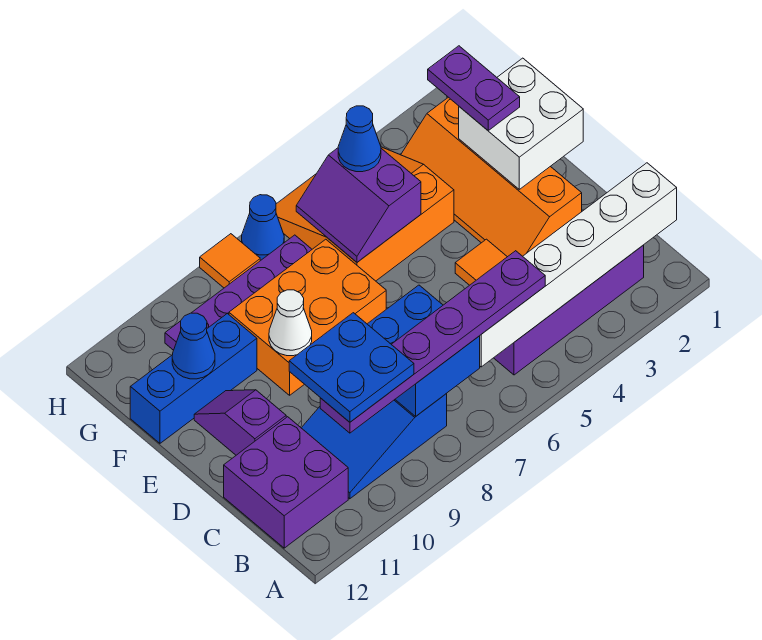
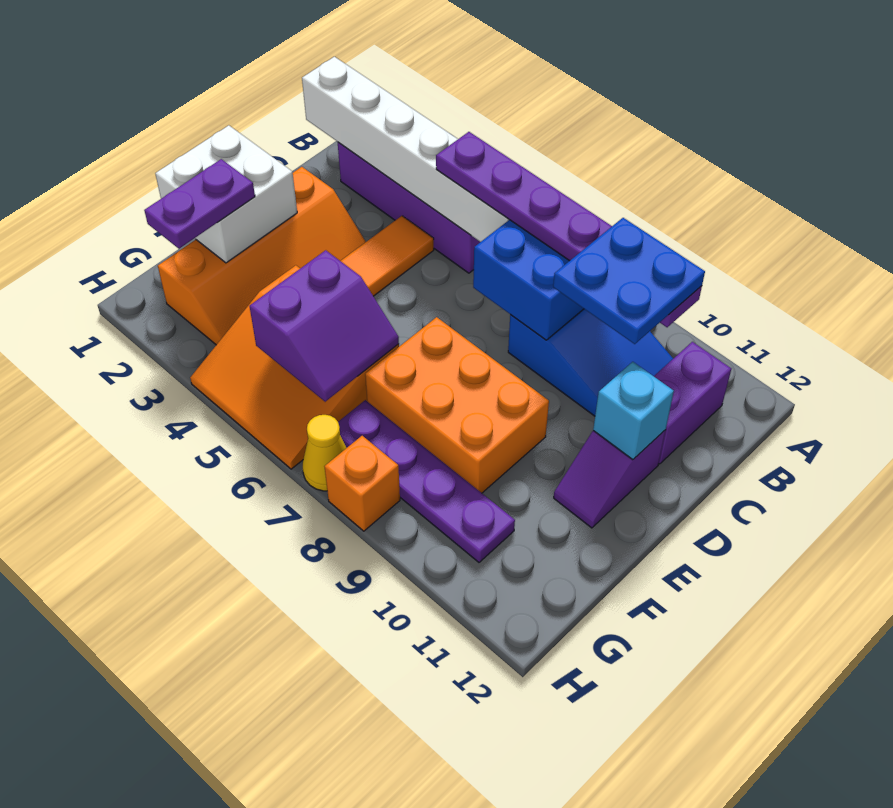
purple 2x2 brick [224,417,348,548] -> purple 1x2 brick [654,342,731,464]
none -> cyan 1x1 brick [593,362,674,460]
white 1x1 cone [269,290,312,356] -> none
blue 1x3 brick [130,314,257,443] -> none
blue 1x1 cone [172,313,215,379] -> none
blue 1x1 cone [338,106,381,172] -> none
blue 1x1 cone [242,195,284,260] -> yellow 1x1 cone [303,415,346,491]
orange 1x1 tile [200,234,260,288] -> orange 1x1 brick [324,436,400,531]

